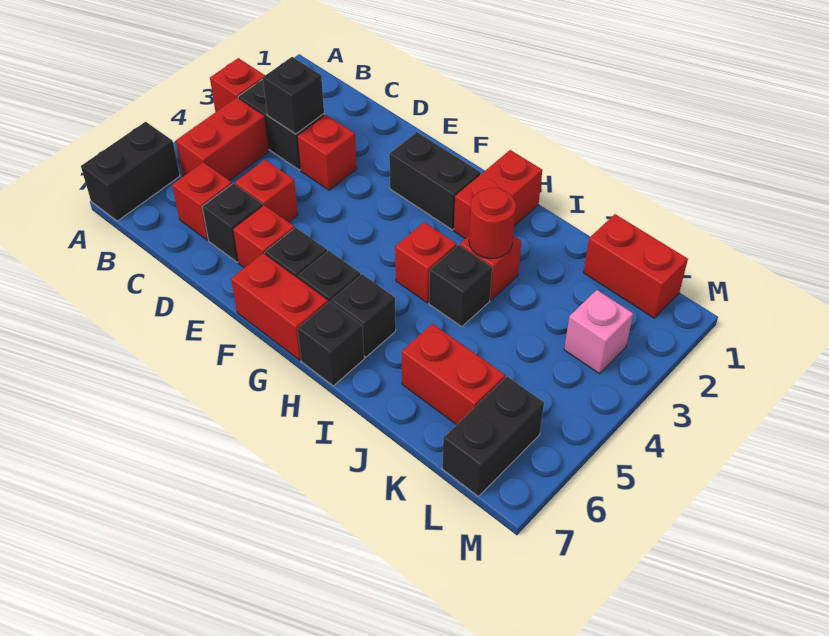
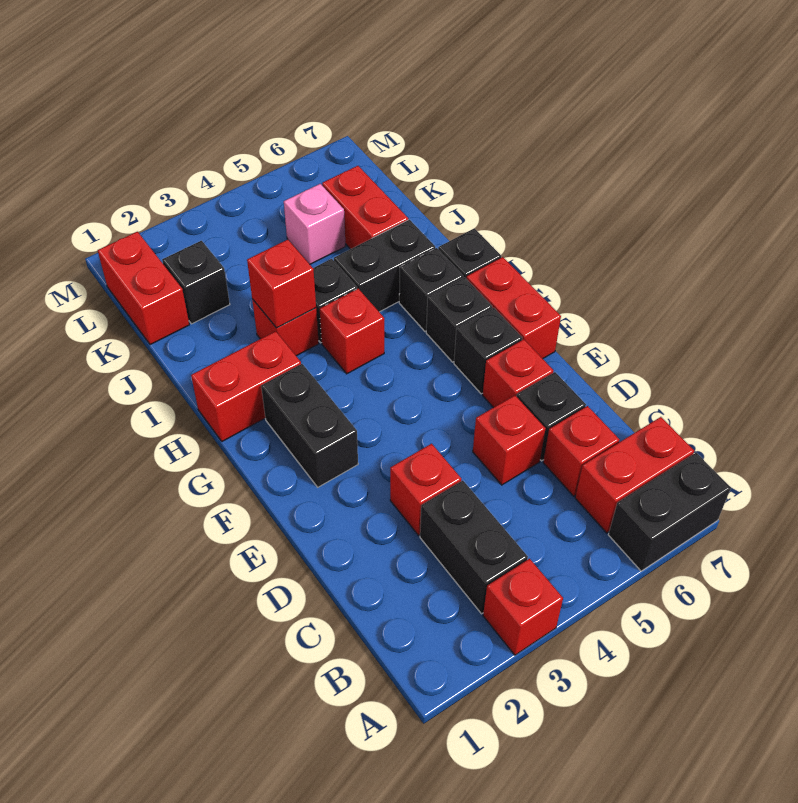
red 1x2 brick [176,98,269,181] -> red 1x2 brick moved to [575,417,694,533]
black 1x1 brick [263,57,324,134] -> black 1x1 brick moved to [162,241,230,324]
red 1x1 round brick [469,188,516,258] -> red 1x1 brick [247,240,316,328]
pink 1x1 brick [564,290,633,374] -> pink 1x1 brick moved to [284,184,345,264]
black 1x2 brick [442,377,544,497] -> black 1x2 brick moved to [334,220,435,312]

